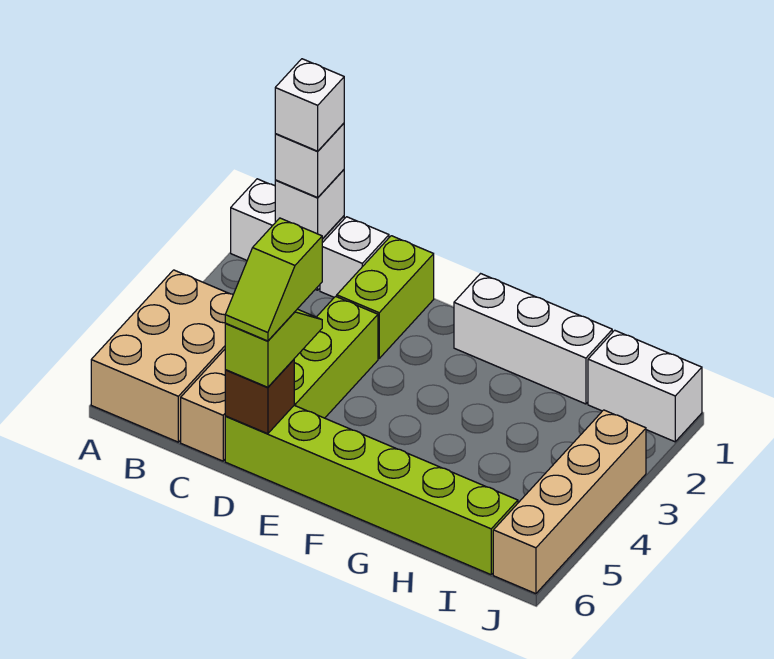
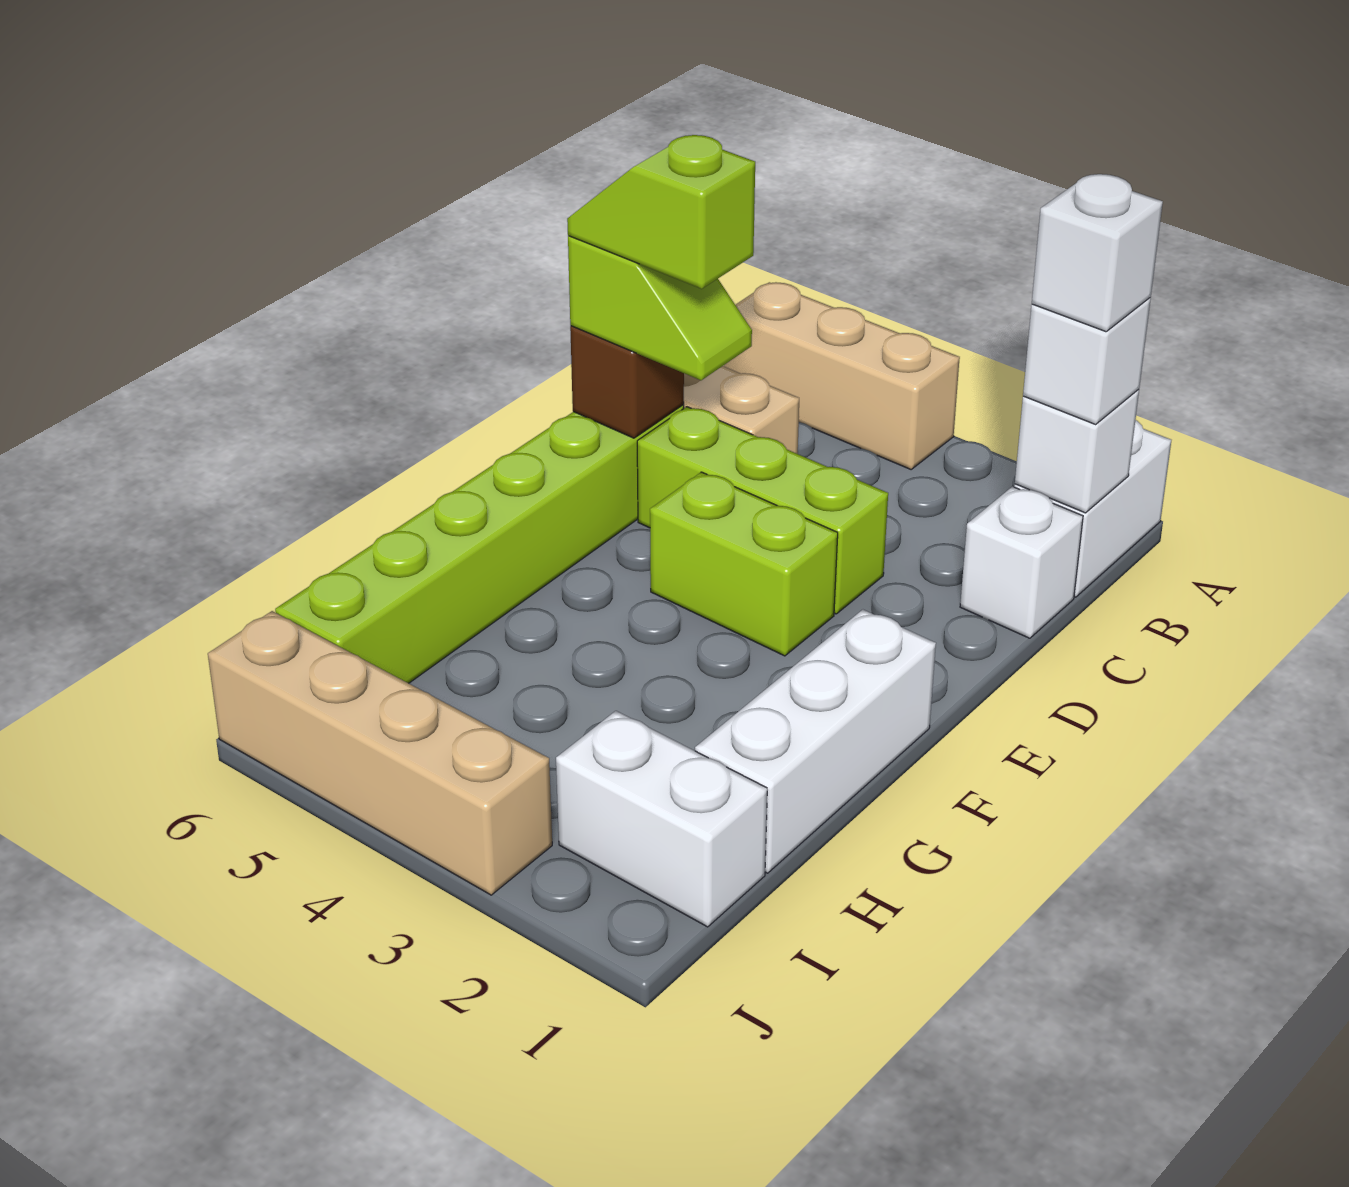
tan 2x3 brick [91,270,233,442] -> tan 1x3 brick [724,282,960,469]
lime 1x2 brick [337,236,434,358] -> lime 1x2 brick moved to [650,472,838,656]
white 1x2 brick [588,330,702,442] -> white 1x2 brick turned to [556,711,767,927]

